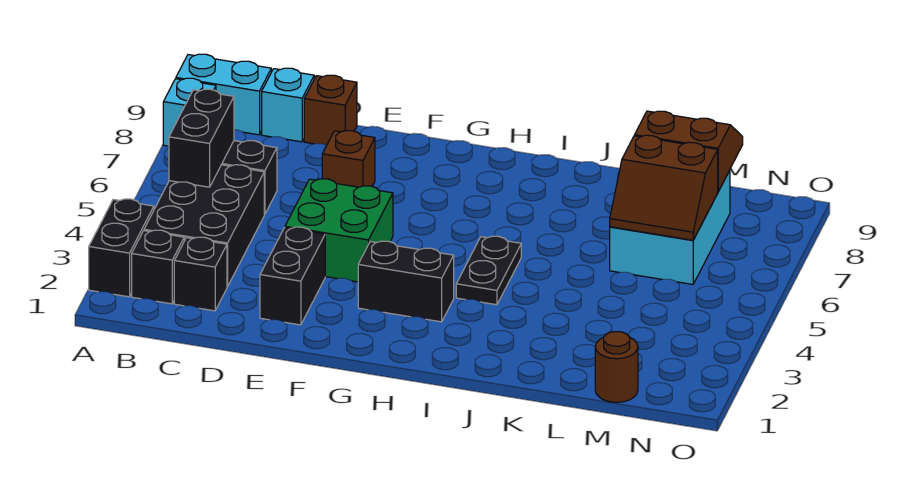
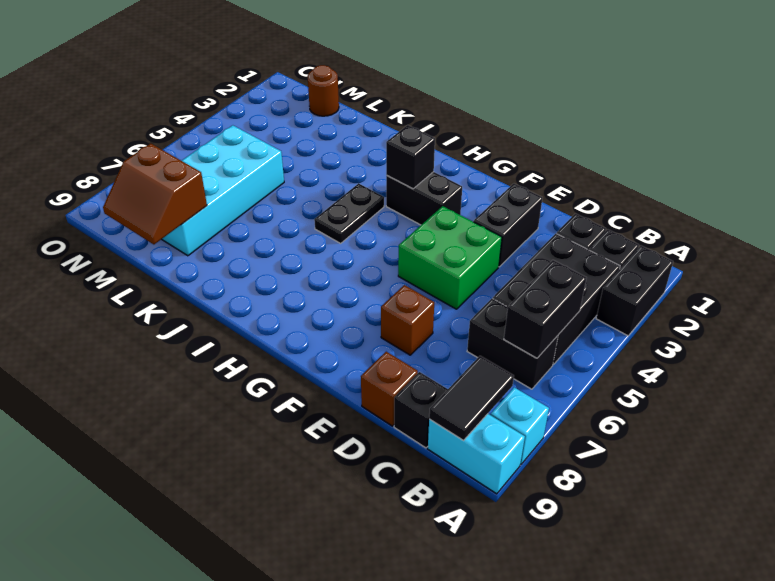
none -> black 1x2 tile [429,356,514,440]
cyan 1x1 brick [262,68,314,142] -> black 1x1 brick [394,372,448,448]
none -> black 1x1 brick [386,125,435,189]
cyan 2x3 brick [610,170,730,284] -> cyan 2x4 brick [162,125,284,256]
brown 2x2 slope [610,135,718,240] -> none

